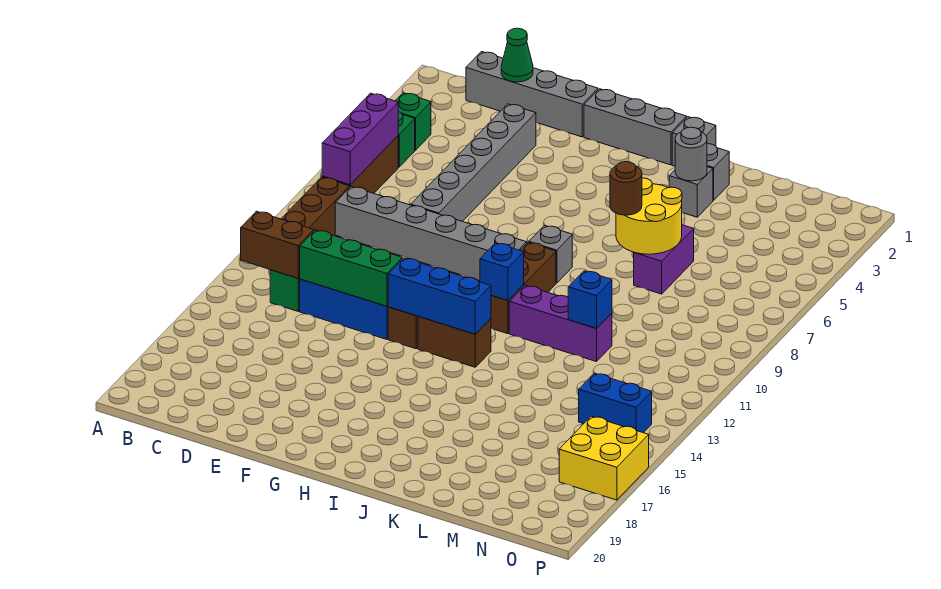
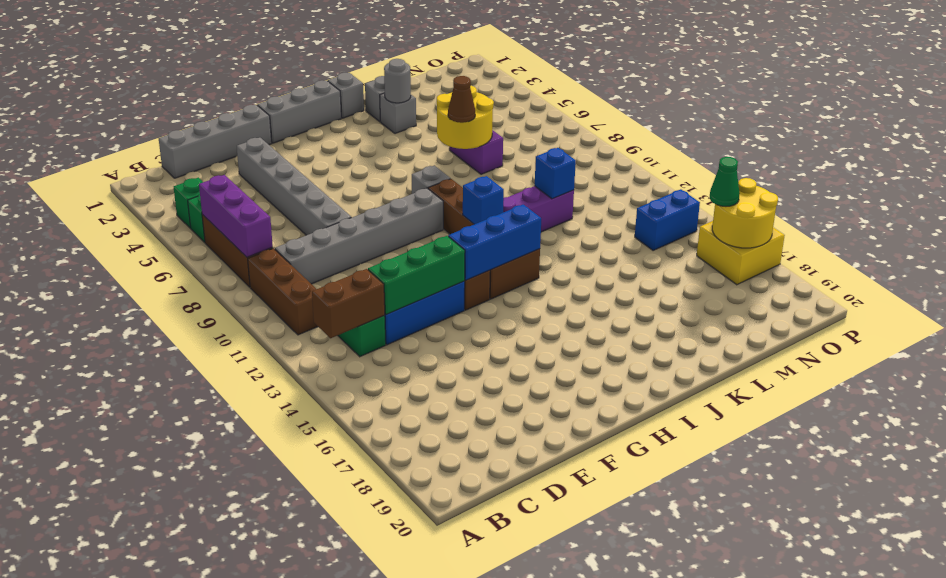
green 1x1 cone [501,28,533,82] -> green 1x1 cone moved to [710,157,740,206]
brown 1x1 round brick [610,162,642,215] -> brown 1x1 cone [448,76,475,123]
none -> yellow 2x2 round brick [712,178,778,248]

